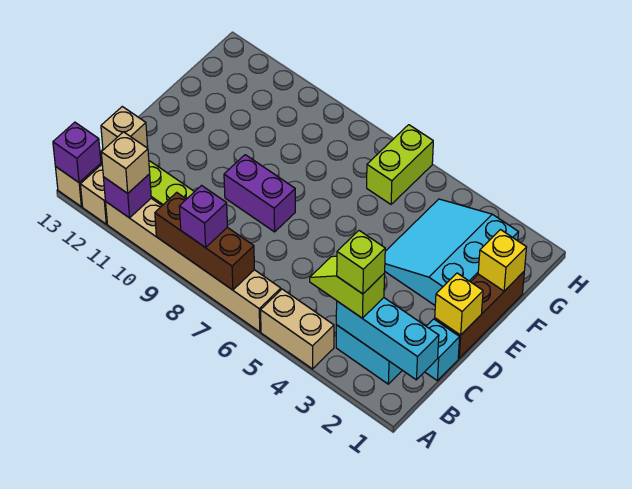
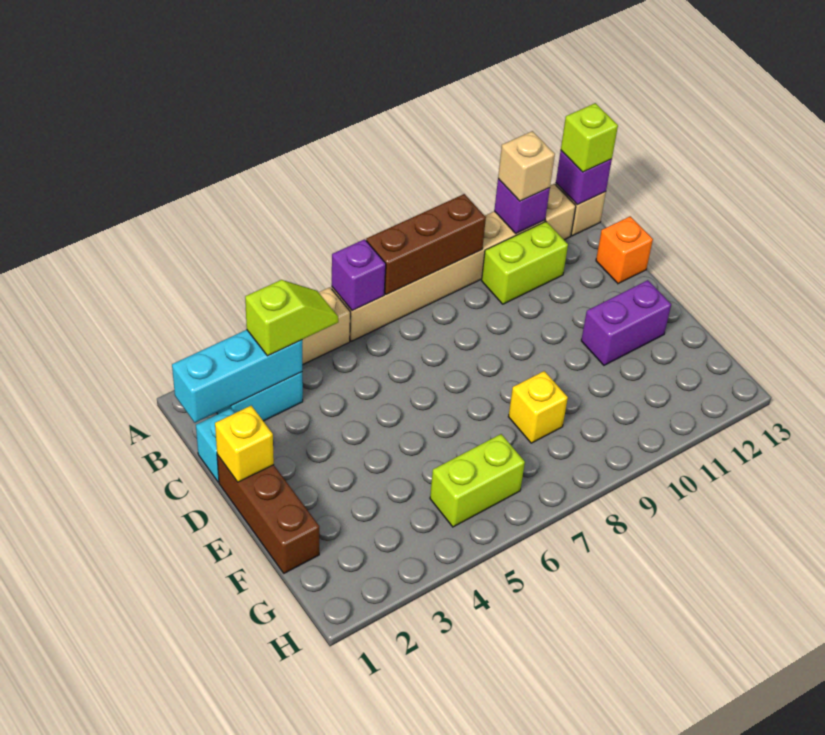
purple 1x1 brick [179,186,227,248] -> purple 1x1 brick moved to [332,239,386,311]
lime 1x1 brick [337,231,385,294] -> lime 1x1 brick moved to [561,103,618,172]
tan 1x1 brick [101,107,148,150] -> orange 1x1 brick [596,216,653,284]
purple 1x2 brick [224,155,295,232] -> purple 1x2 brick moved to [581,280,671,365]
cyan 3x3 slope [385,199,519,305] -> none
yellow 1x1 brick [478,230,527,291] -> yellow 1x1 brick moved to [508,371,568,443]
lime 1x2 brick [367,125,433,204] -> lime 1x2 brick turned to [430,434,525,527]

